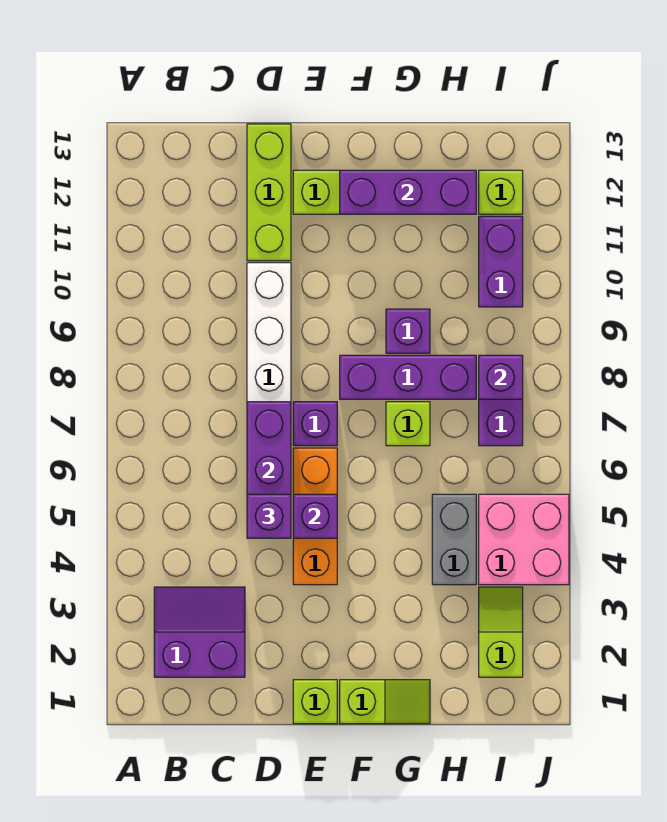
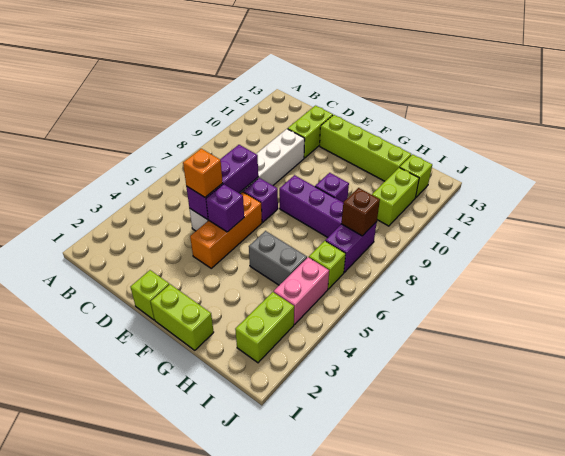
purple 2x2 slope [154,587,245,677] -> none
purple 1x1 brick [247,494,291,538] -> orange 1x1 brick [183,149,223,197]
lime 1x3 brick [247,124,291,261] -> lime 1x2 brick [288,106,333,158]
lime 1x2 slope [340,680,430,724] -> lime 1x2 brick [151,284,214,350]
purple 1x3 brick [340,170,476,214] -> none
lime 1x1 brick [386,402,430,446] -> lime 1x1 brick moved to [309,241,346,289]
grey 1x2 brick [432,494,476,585] -> grey 1x2 brick turned to [249,231,307,285]
lime 1x2 slope [479,587,523,677] -> lime 1x2 brick [235,292,294,363]
pink 2x2 brick [479,494,569,585] -> pink 1x2 brick [274,257,329,324]
purple 1x1 brick [479,355,523,399] -> brown 1x1 brick [341,188,380,236]
purple 1x2 brick [479,216,523,307] -> lime 1x2 brick [372,167,419,226]

